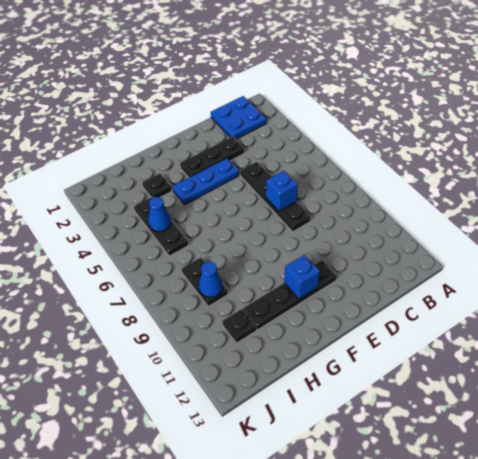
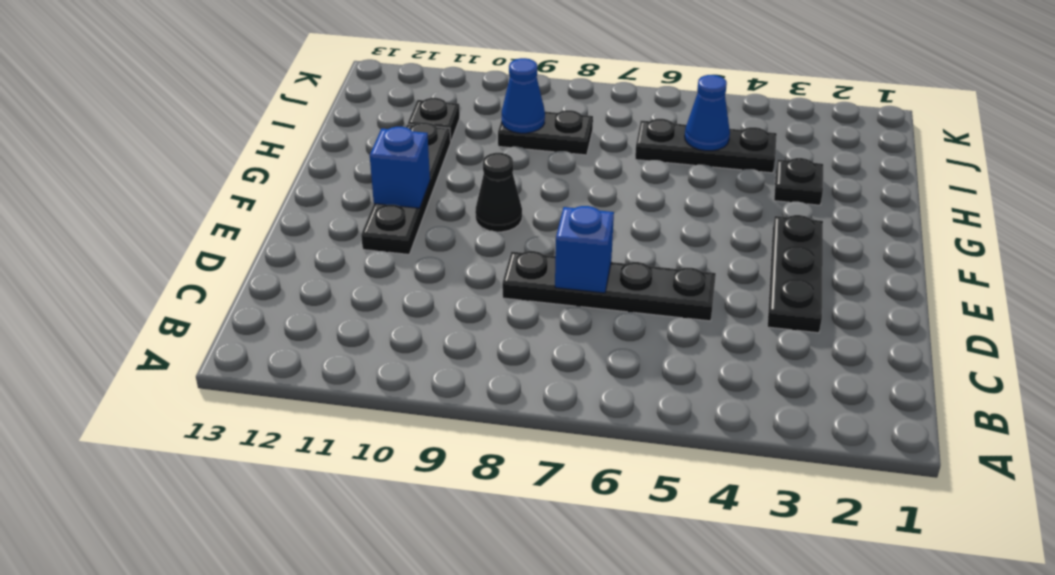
blue 2x2 plate [211,96,266,139] -> none
blue 1x3 plate [173,158,239,205] -> none
none -> black 1x1 cone [475,153,522,232]

